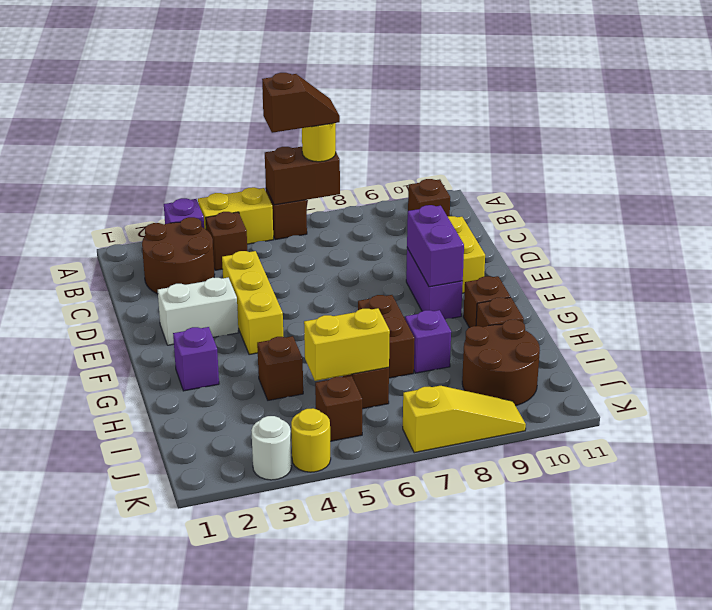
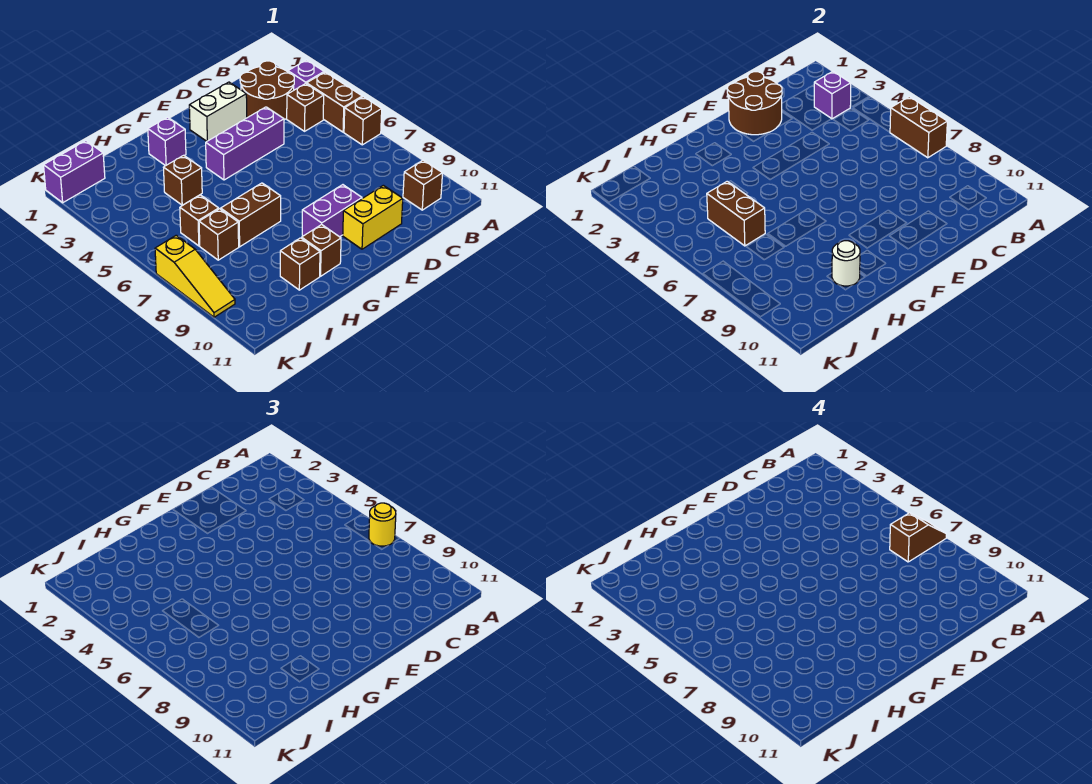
yellow 1x2 brick [198,187,273,244] -> brown 1x2 brick [307,72,362,132]
brown 1x2 slope [262,73,340,133] -> brown 1x2 slope turned to [890,513,946,562]
yellow 1x3 brick [222,251,283,355] -> purple 1x3 brick [206,107,284,180]
white 1x2 brick [158,278,238,345] -> white 1x2 brick turned to [189,82,247,141]
purple 1x2 brick [407,205,464,287] -> purple 1x2 brick moved to [44,141,105,203]
purple 1x1 brick [405,310,451,373] -> purple 1x1 brick moved to [814,72,851,119]
yellow 1x2 brick [304,308,390,381] -> brown 1x2 brick [707,181,765,246]
brown 2x2 round brick [462,319,540,406] -> brown 2x2 round brick moved to [727,72,782,135]
brown 1x1 brick [315,376,362,441] -> brown 1x1 brick moved to [199,209,239,260]
white 1x1 round brick [251,416,292,480] -> white 1x1 round brick moved to [832,241,860,286]
yellow 1x1 round brick [291,408,331,472] -> none

